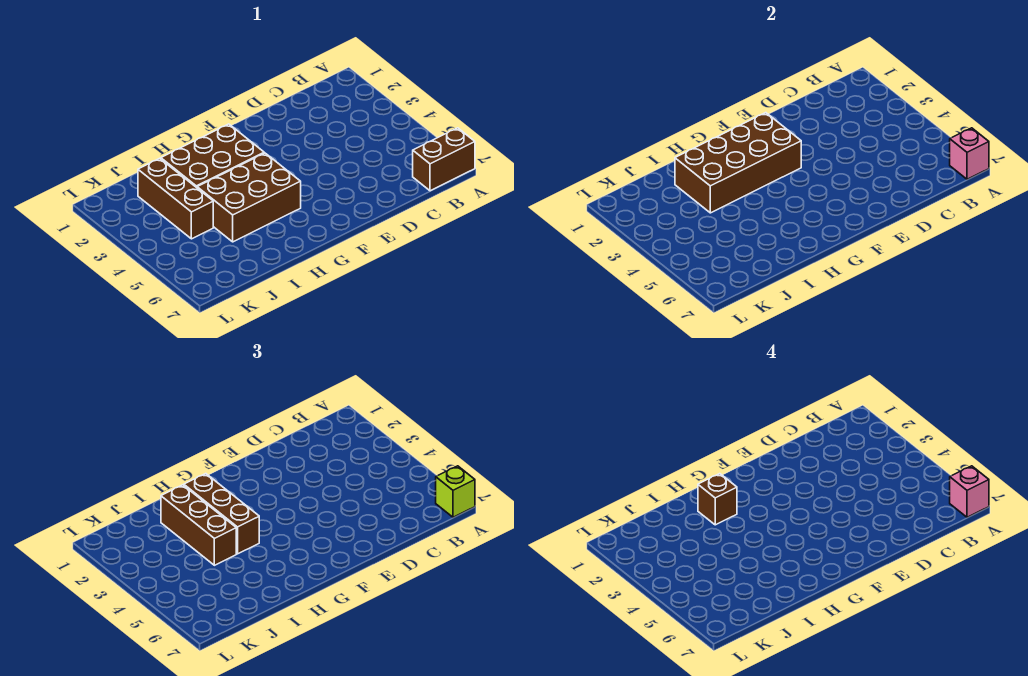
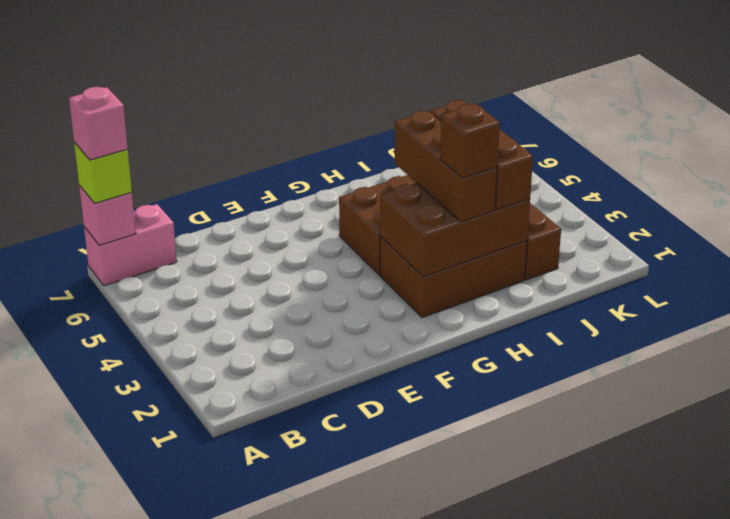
brown 1x2 brick [413,128,475,191] -> pink 1x2 brick [84,204,177,286]
brown 2x4 brick [675,113,801,213] -> brown 2x3 brick [380,183,530,277]

